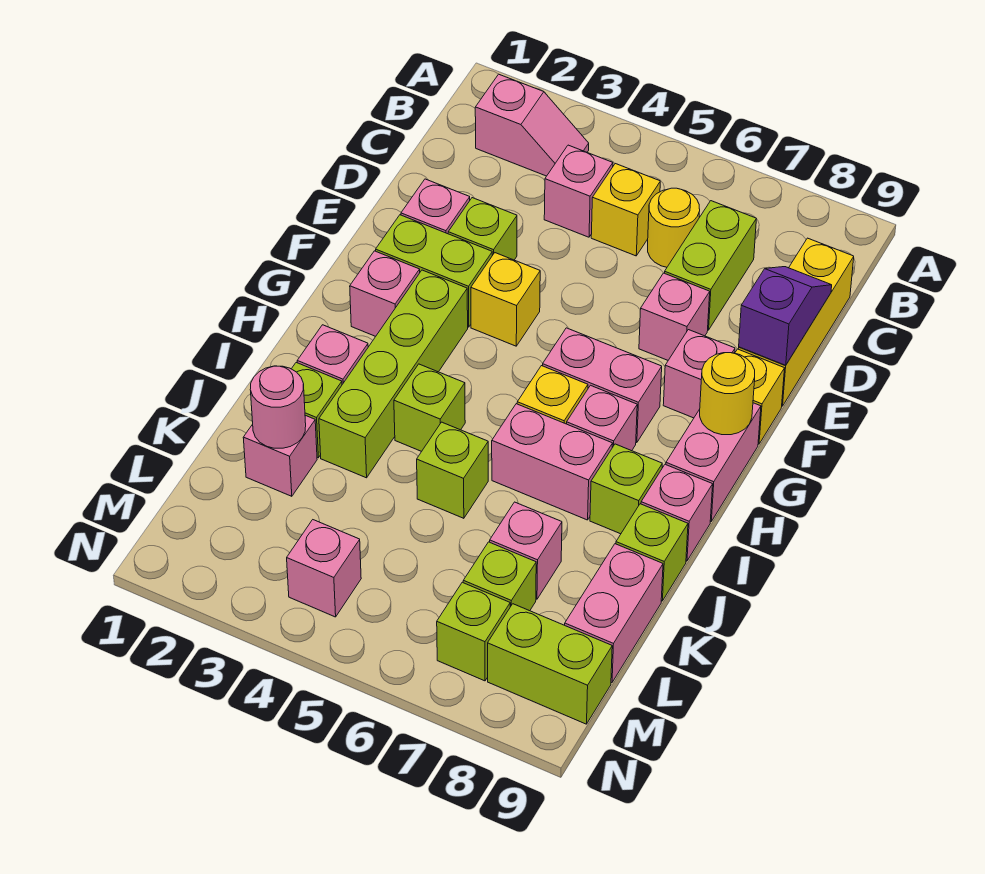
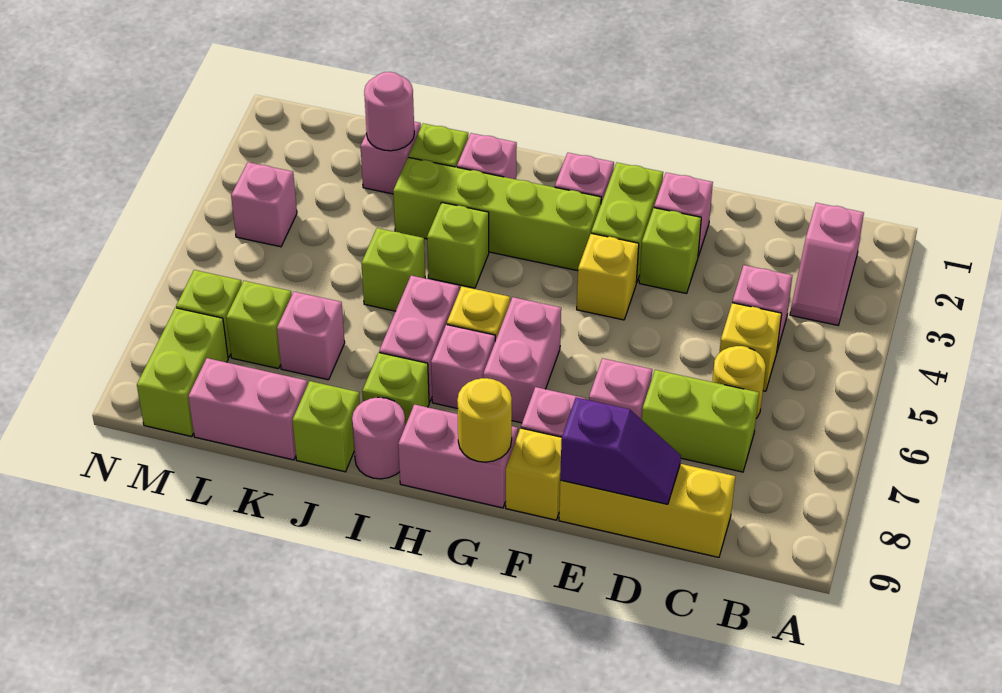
pink 1x1 brick [641,464,713,561] -> pink 1x1 round brick [352,397,405,479]

